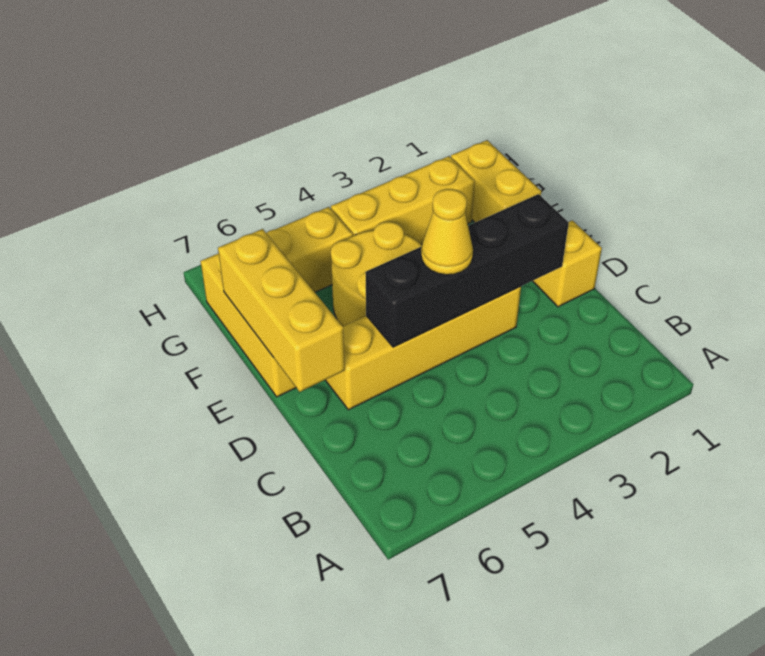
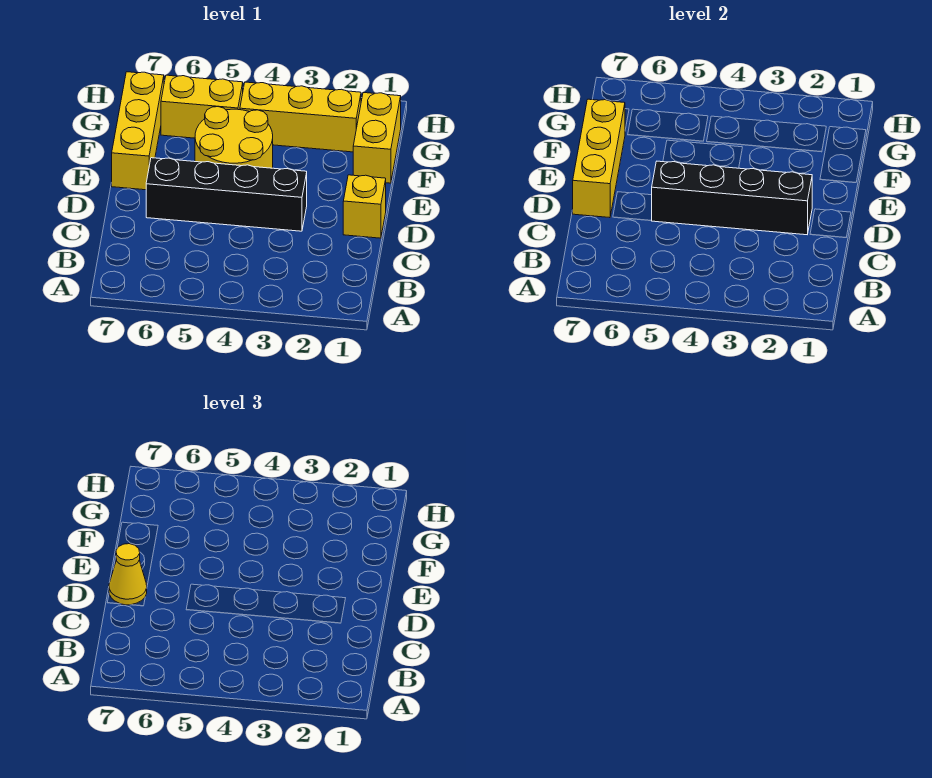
yellow 1x4 brick [325,286,521,410] -> black 1x4 brick [146,158,307,231]
yellow 1x1 cone [421,189,473,275] -> yellow 1x1 cone moved to [109,544,147,605]

